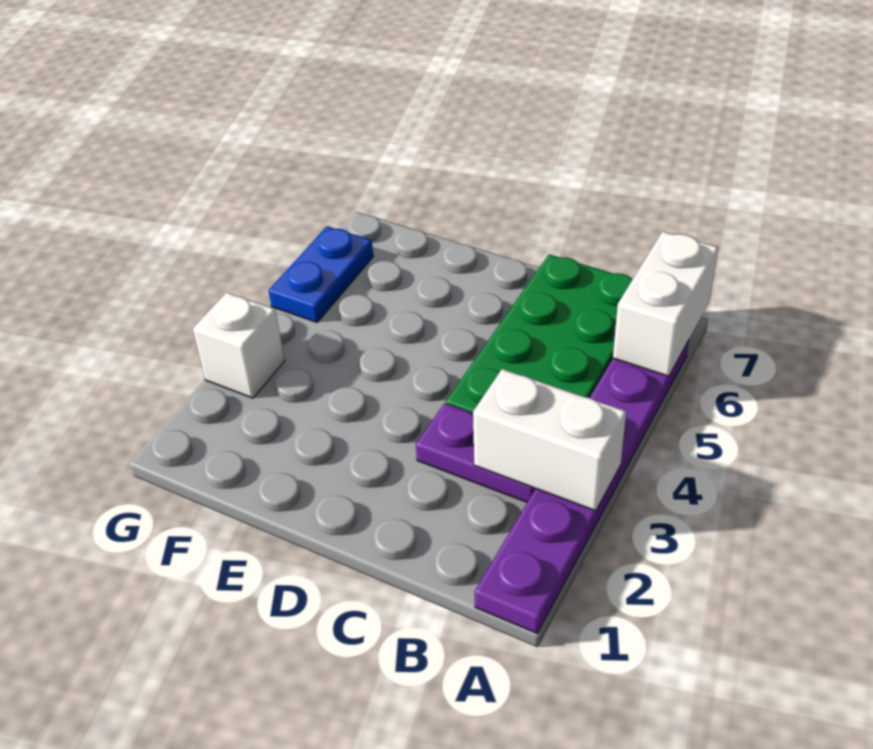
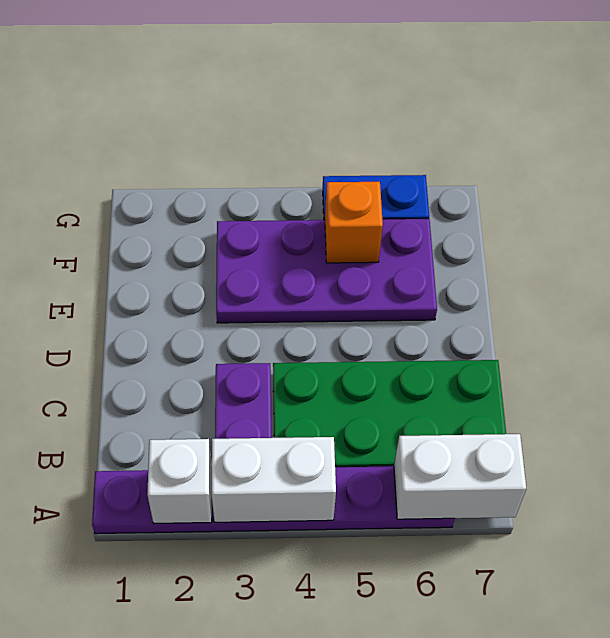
white 1x2 brick [473,369,626,511] -> white 1x2 brick turned to [211,437,336,522]
none -> purple 2x4 plate [216,219,437,323]
none -> orange 1x1 brick [325,182,383,263]
white 1x1 brick [193,292,285,398] -> white 1x1 brick moved to [147,439,212,524]

